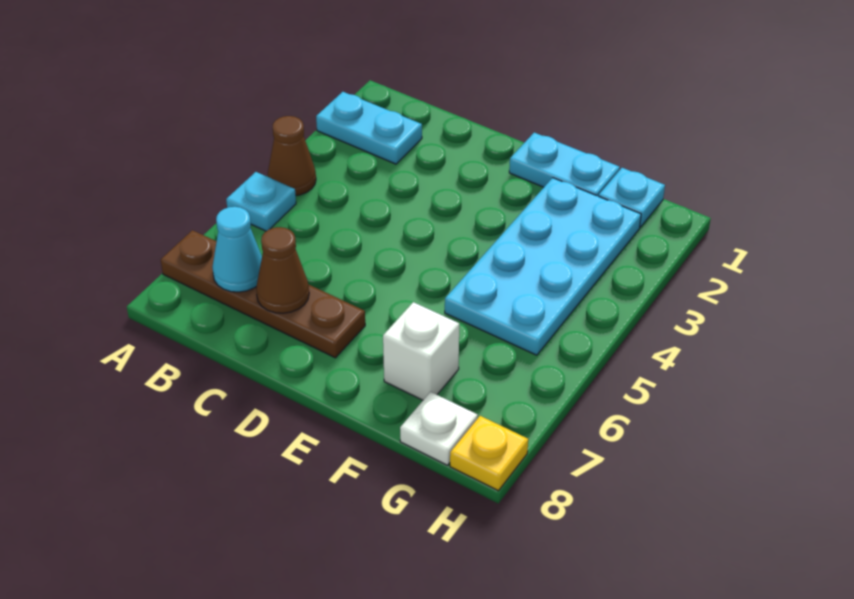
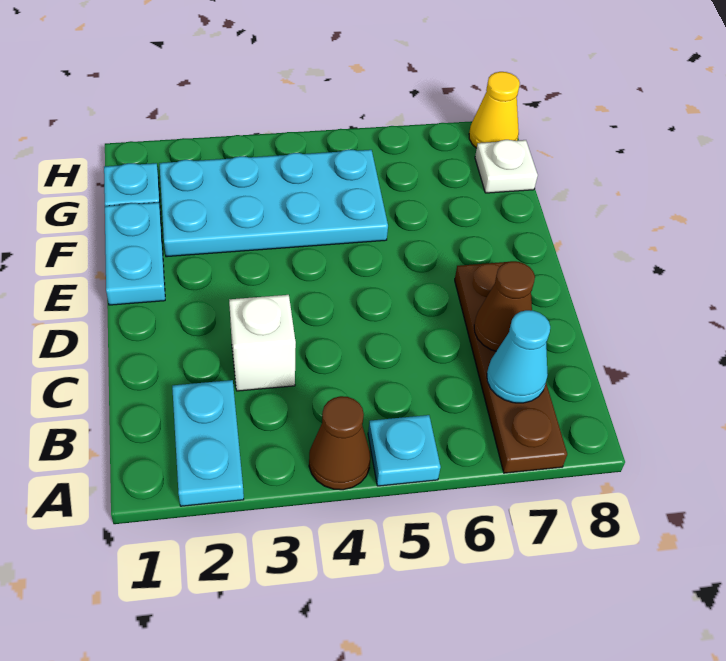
white 1x1 brick [383,302,459,400] -> white 1x1 brick moved to [229,295,296,391]
yellow 1x1 plate [450,416,528,491] -> yellow 1x1 cone [469,72,520,148]

